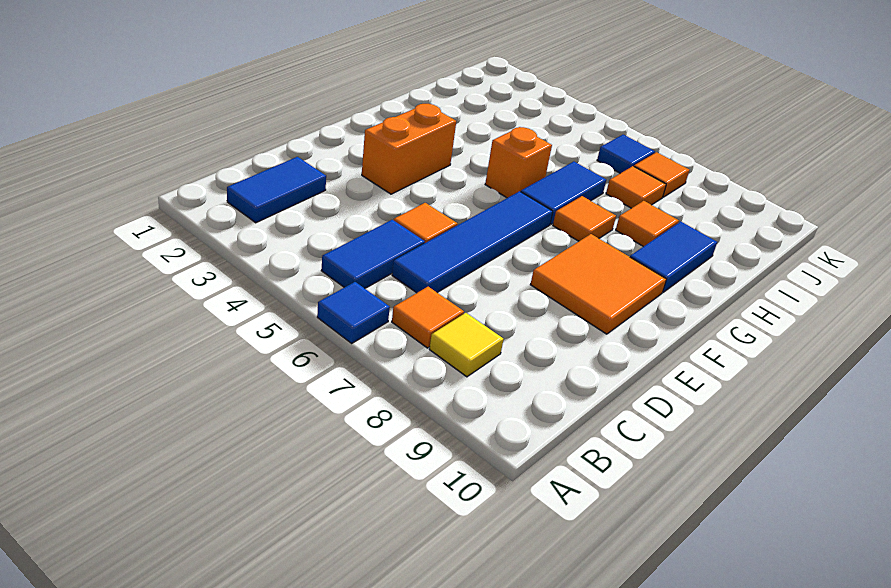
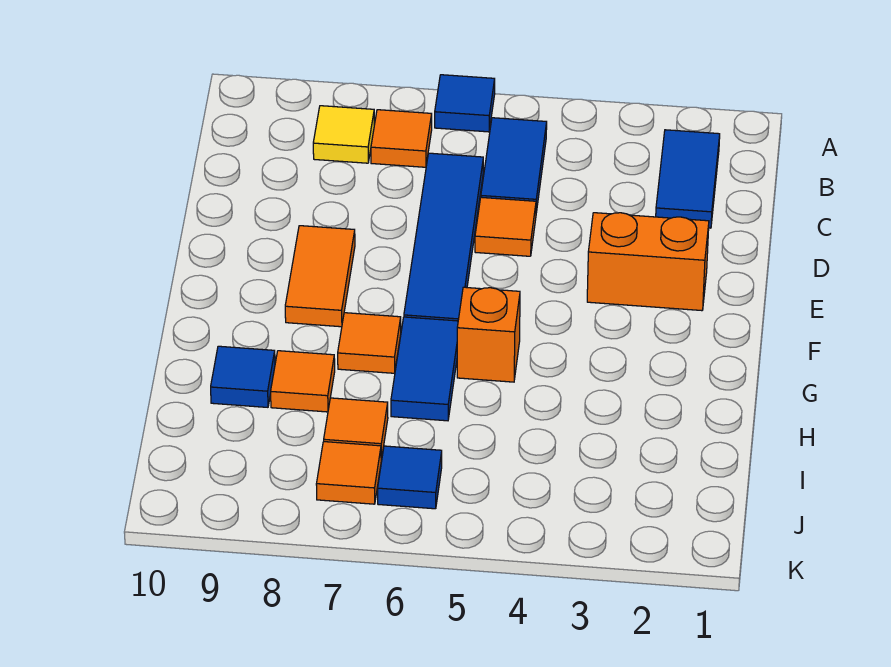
orange 1x2 brick [362,104,456,194] -> orange 1x2 brick turned to [587,213,709,311]
orange 2x2 tile [530,234,666,334] -> orange 1x2 tile [285,226,355,327]
blue 1x2 tile [630,222,717,292] -> blue 1x1 tile [211,346,275,407]

